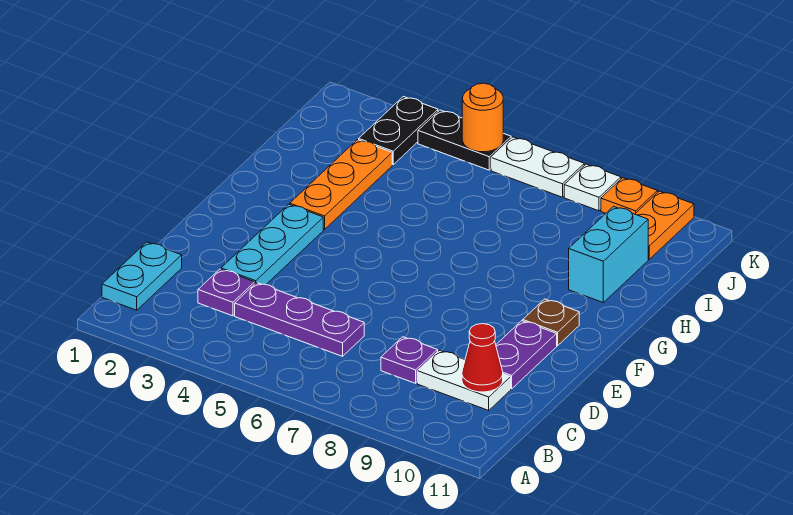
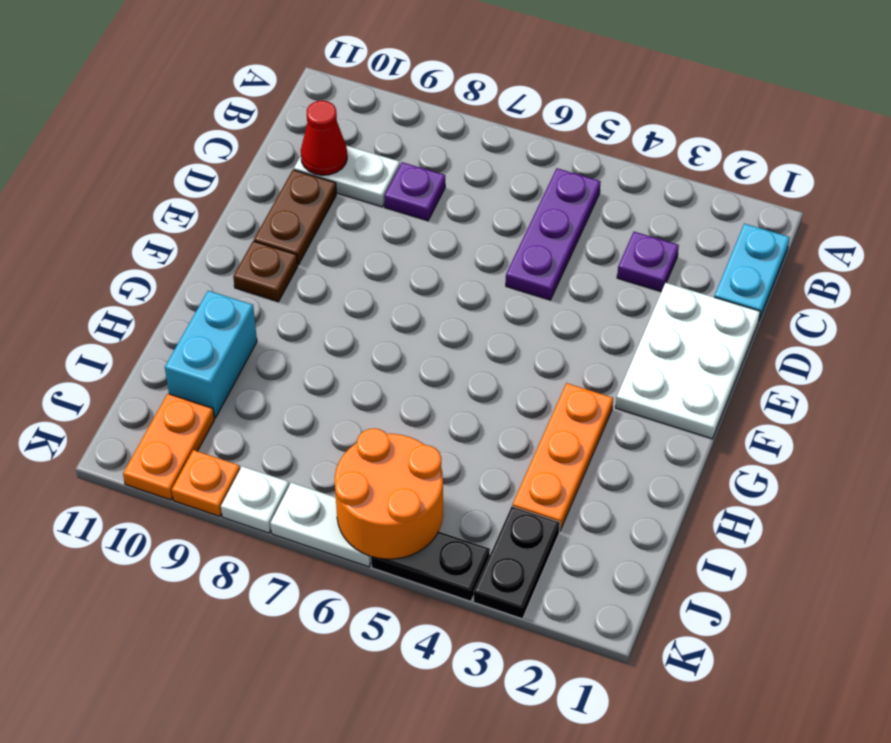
purple 1x3 plate [235,283,364,356] -> purple 1x3 plate turned to [506,168,601,300]
none -> white 2x3 plate [615,283,760,439]
cyan 1x3 plate [221,204,323,285] -> none
purple 1x2 plate [496,321,557,389] -> brown 1x2 plate [254,170,336,265]
orange 1x1 round brick [462,83,503,152] -> orange 2x2 round brick [335,428,443,559]

